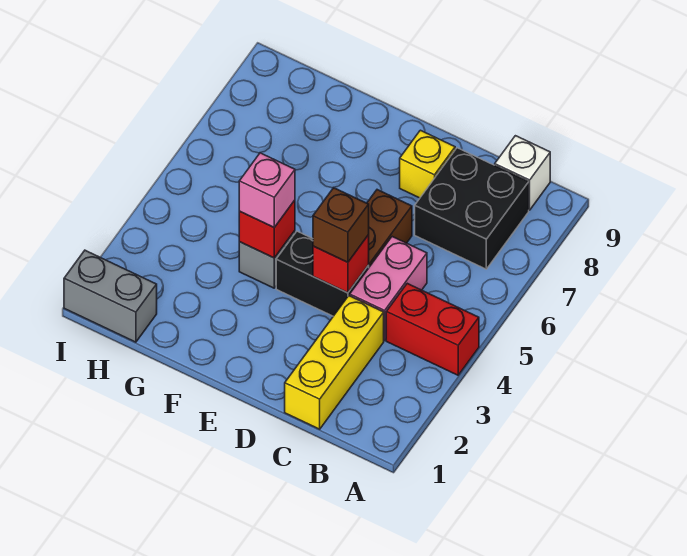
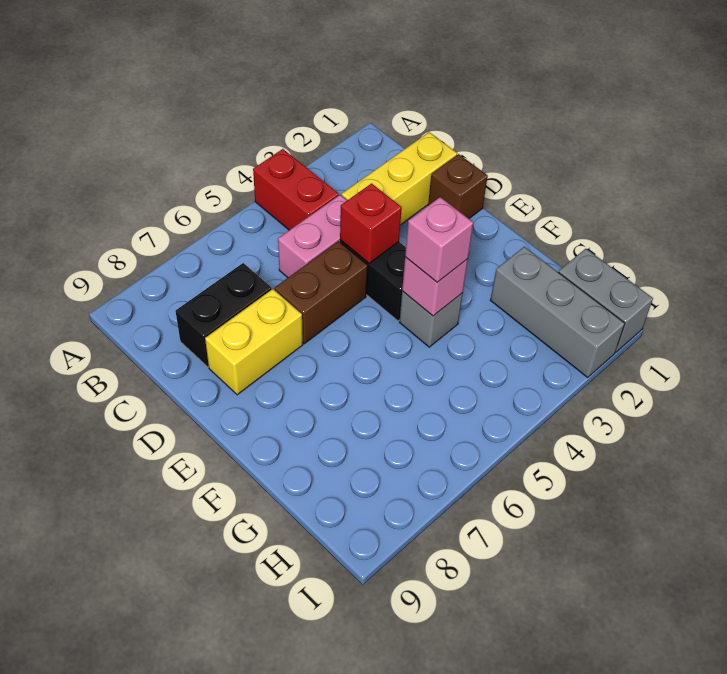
black 2x2 brick [415,148,529,269] -> black 1x2 brick [176,263,272,367]
white 1x1 brick [495,136,550,210] -> none
brown 1x1 brick [313,188,369,262] -> brown 1x1 brick moved to [428,154,488,219]
yellow 1x1 brick [400,130,455,198] -> yellow 1x2 brick [205,289,303,395]
red 1x1 brick [239,200,295,258] -> pink 1x1 brick [402,257,468,316]
none -> grey 1x3 brick [490,247,625,377]

